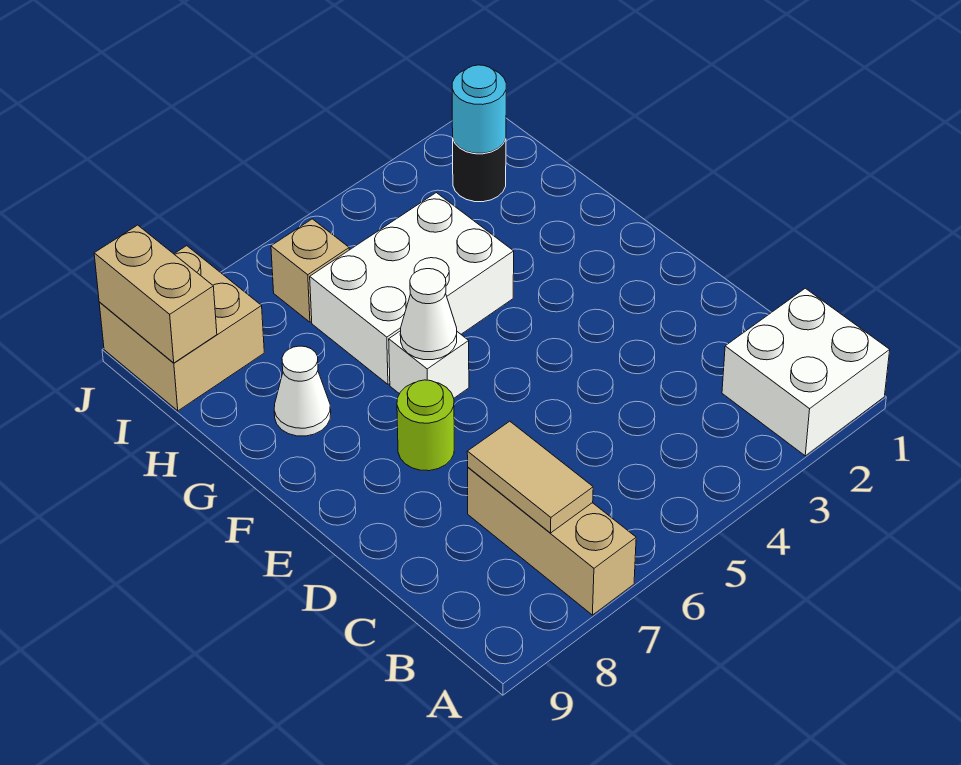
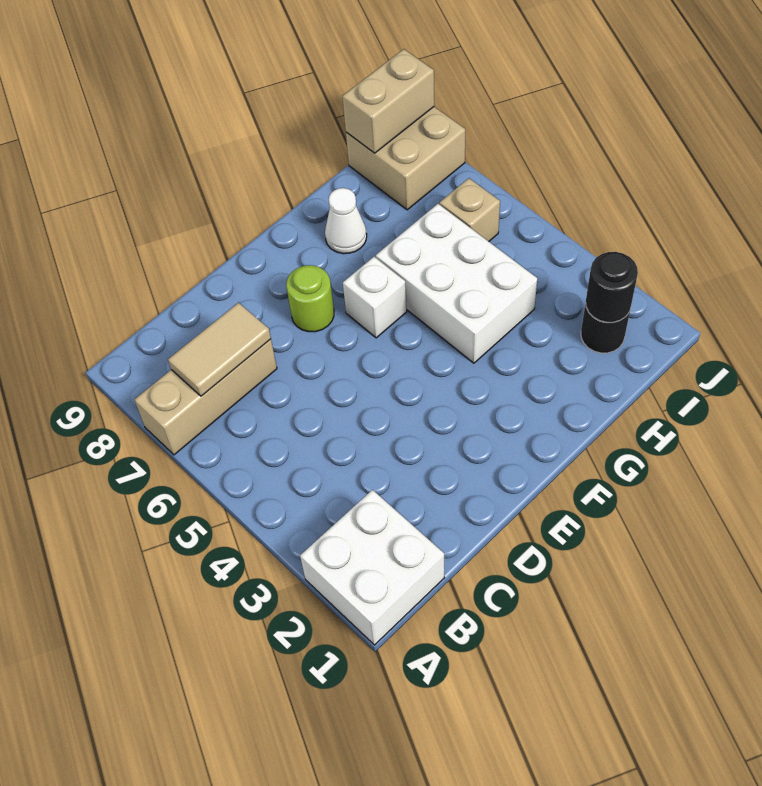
white 1x1 cone [400,269,457,360] -> none
cyan 1x1 round brick [452,65,506,153] -> black 1x1 round brick [586,252,638,322]

